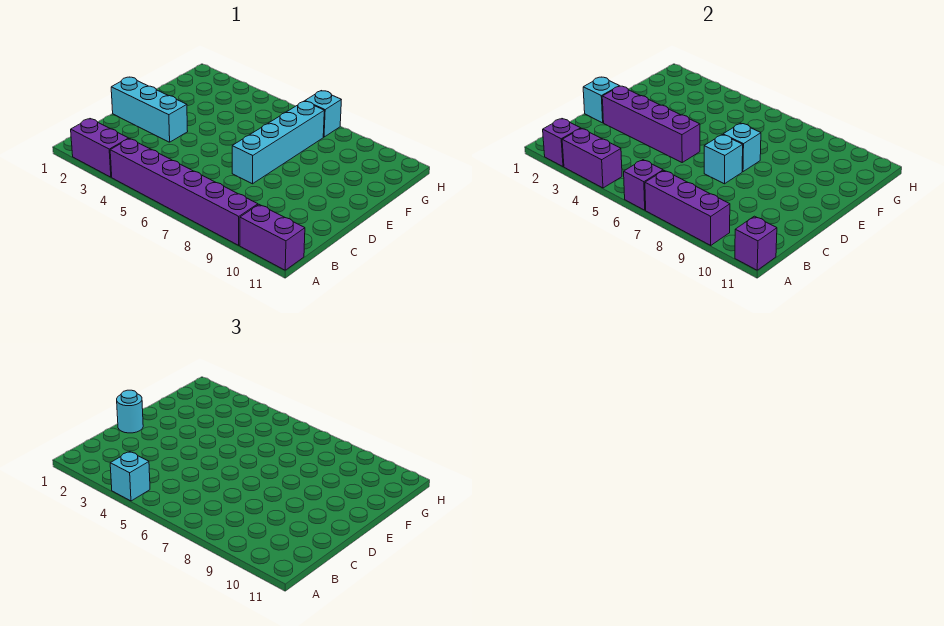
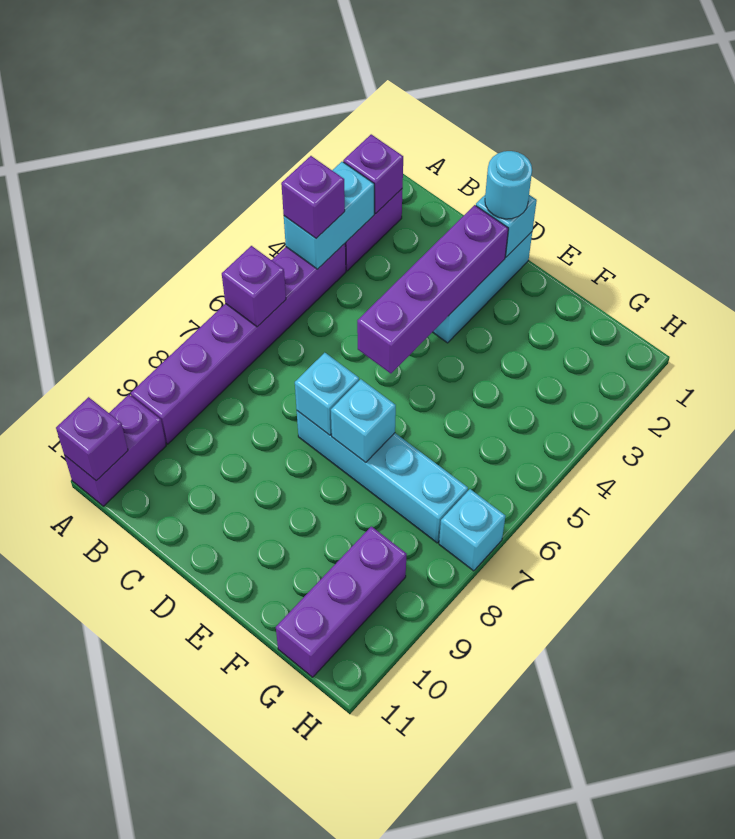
purple 1x2 brick [562,128,622,188] -> cyan 1x2 brick [284,162,374,269]
cyan 1x1 brick [110,452,150,501] -> purple 1x1 brick [281,156,345,238]
purple 1x3 brick [645,171,730,245] -> purple 1x3 brick moved to [276,526,407,677]

